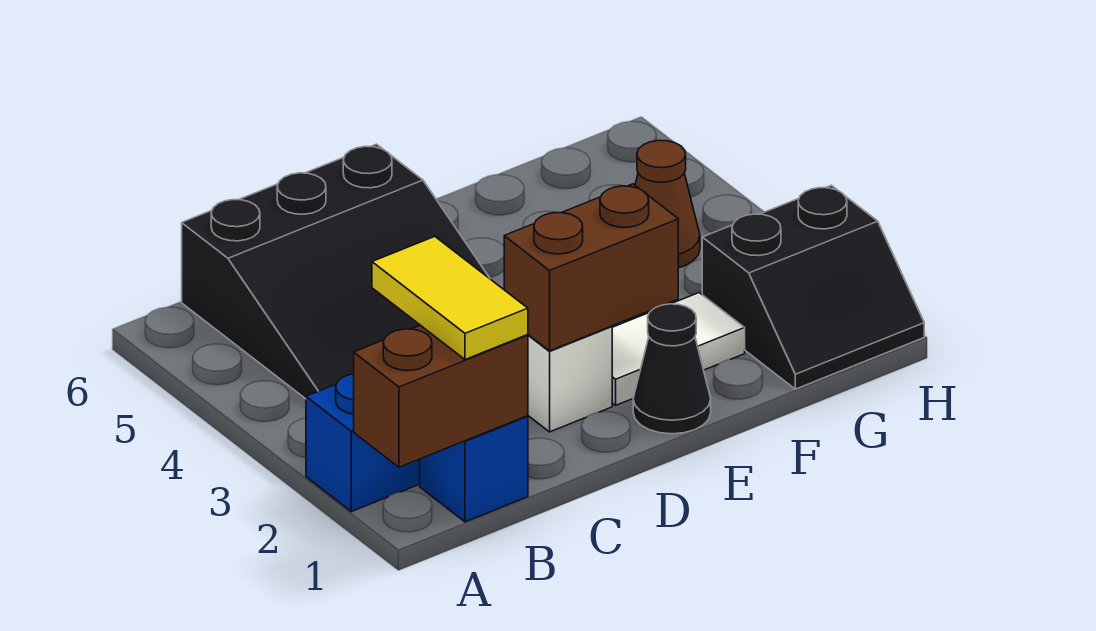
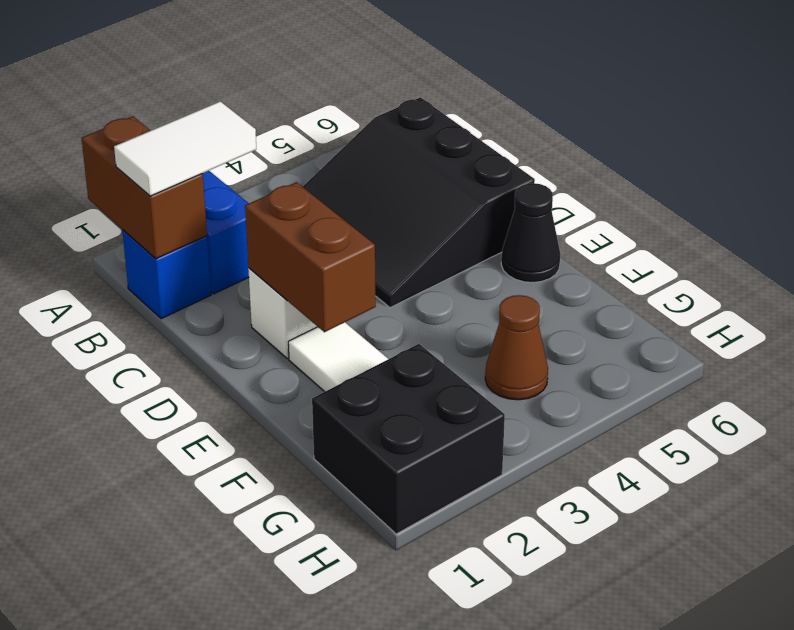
yellow 1x2 tile [372,237,528,360] -> white 1x2 tile [114,101,256,196]
black 1x1 cone [633,304,711,434] -> black 1x1 cone moved to [501,183,560,282]
black 2x2 slope [702,185,924,389] -> black 2x2 brick [312,344,505,534]

